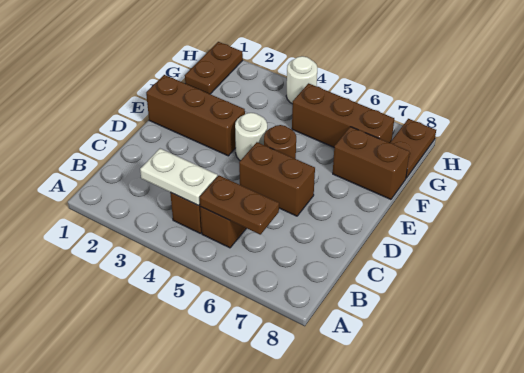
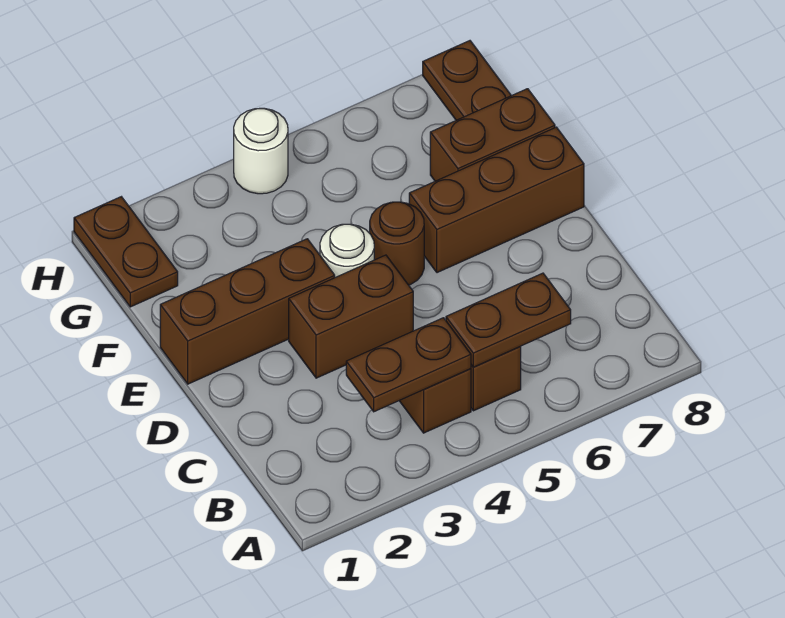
white 1x2 plate [140,149,217,205] -> brown 1x2 plate [346,318,471,412]
brown 1x2 brick [239,142,315,216] -> brown 1x2 brick moved to [289,255,413,378]
brown 1x3 brick [292,83,394,147] -> brown 1x3 brick moved to [409,127,584,273]

